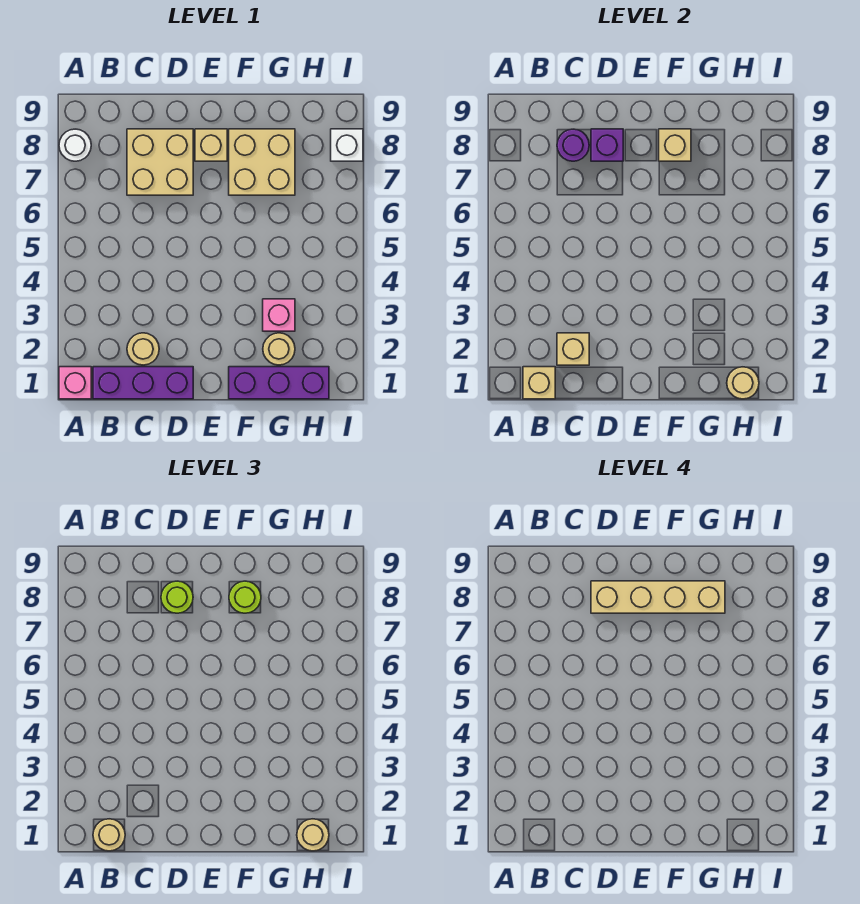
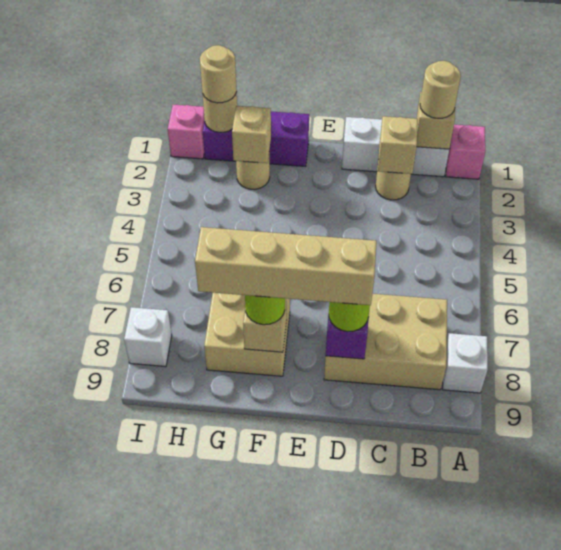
white 1x1 round brick [59,129,91,161] -> white 1x1 brick [443,333,488,393]
purple 1x3 brick [93,367,193,399] -> white 1x3 brick [342,117,449,177]
tan 2x2 brick [127,129,193,195] -> tan 2x3 brick [324,294,447,390]
purple 1x1 round brick [557,129,589,161] -> none
tan 1x1 brick [195,129,227,161] -> tan 1x1 brick moved to [232,106,271,163]
pink 1x1 brick [263,299,295,331] -> pink 1x1 brick moved to [168,105,205,159]

